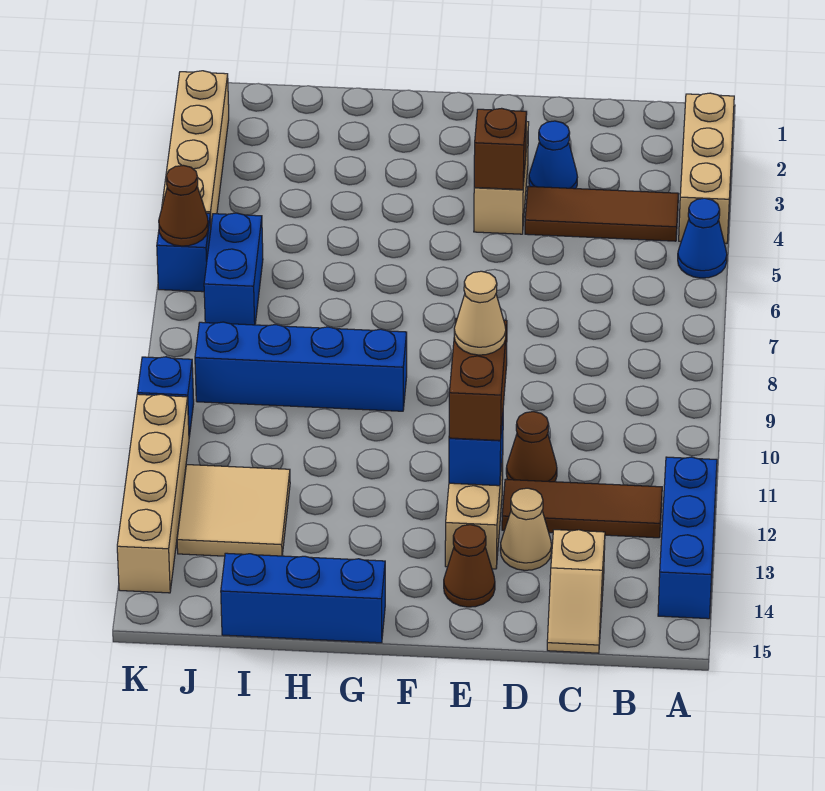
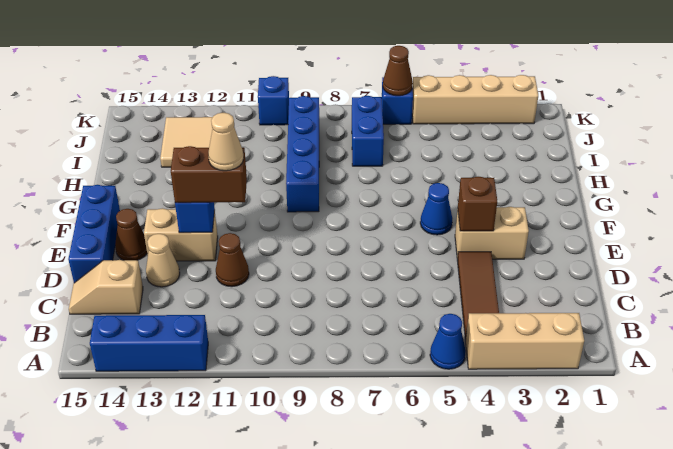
brown 1x3 tile [502,479,662,538] -> none
blue 1x1 cone [529,121,577,189] -> blue 1x1 cone moved to [420,183,452,235]
blue 1x3 brick [221,553,385,643] -> blue 1x3 brick moved to [68,185,120,283]
blue 1x2 brick [204,213,263,325] -> blue 1x2 brick turned to [352,96,384,166]
tan 1x4 brick [117,394,189,593] -> none

